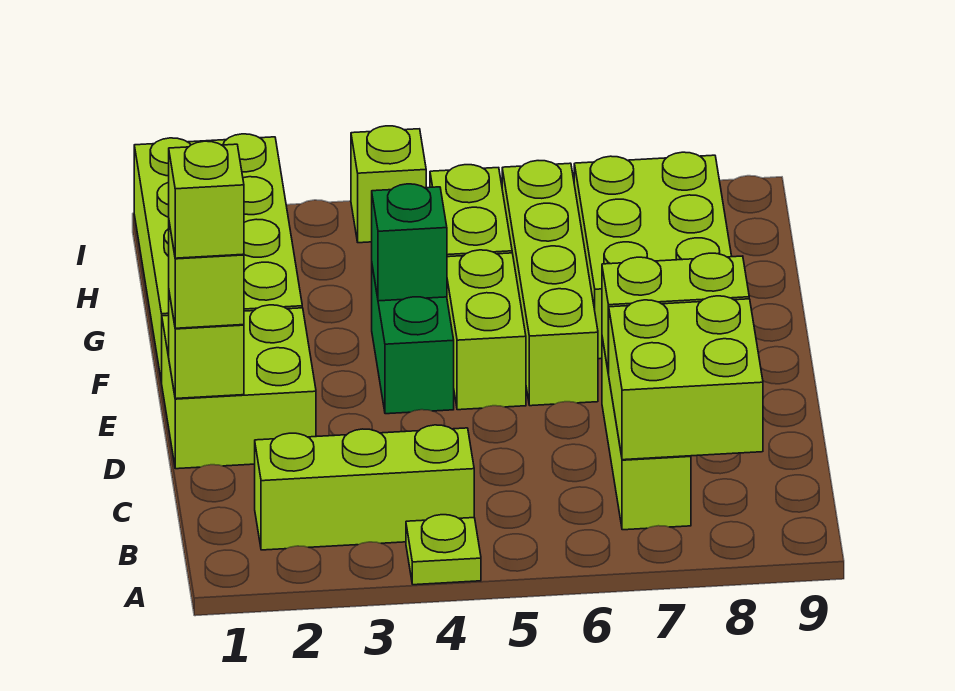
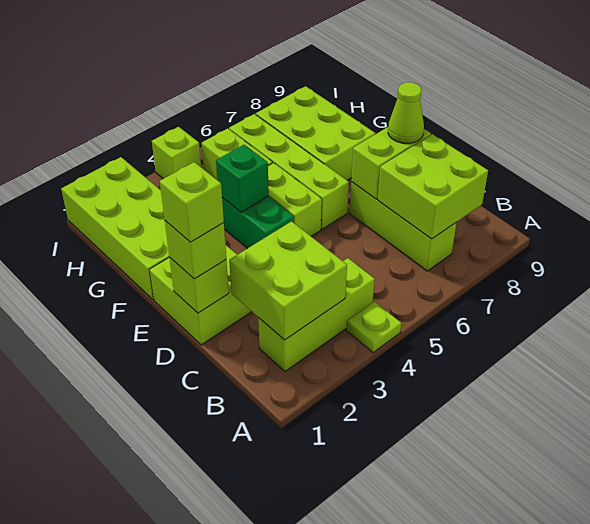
none -> lime 2x2 brick [229,221,347,340]
none -> lime 1x1 cone [388,82,424,143]

